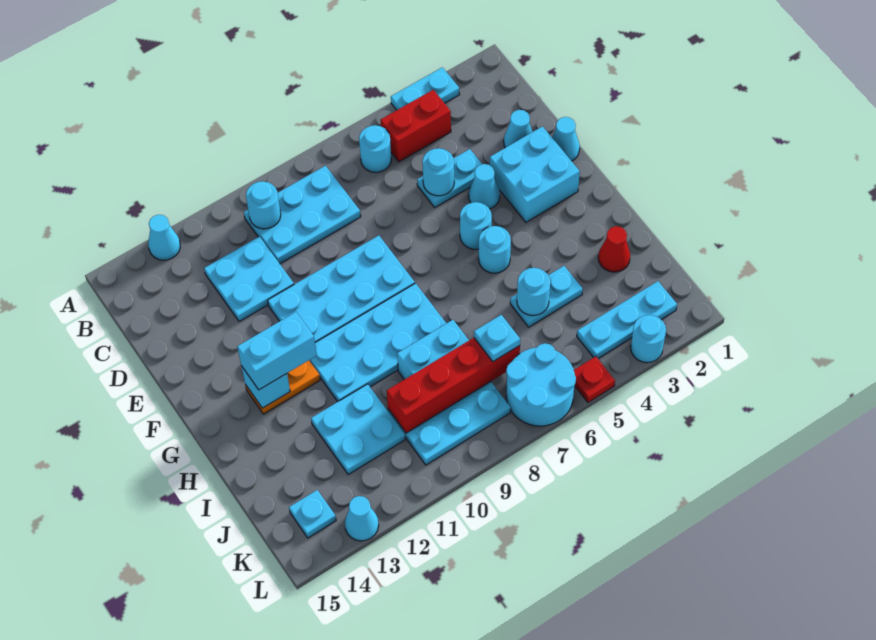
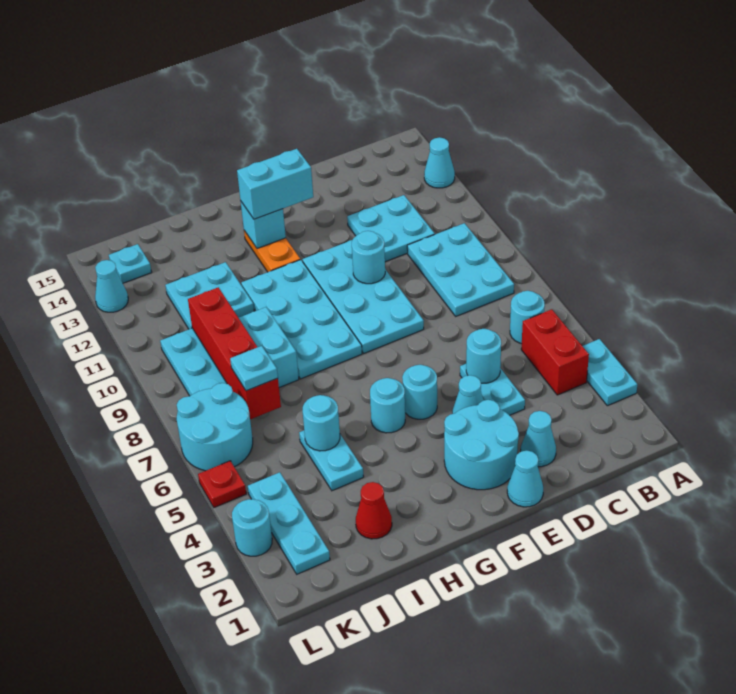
cyan 1x1 round brick [246,181,281,229] -> cyan 1x1 round brick moved to [352,231,385,284]
cyan 2x2 brick [490,126,580,222] -> cyan 2x2 round brick [444,400,519,490]
cyan 1x2 brick [237,312,317,390] -> cyan 1x2 brick turned to [237,149,313,219]

